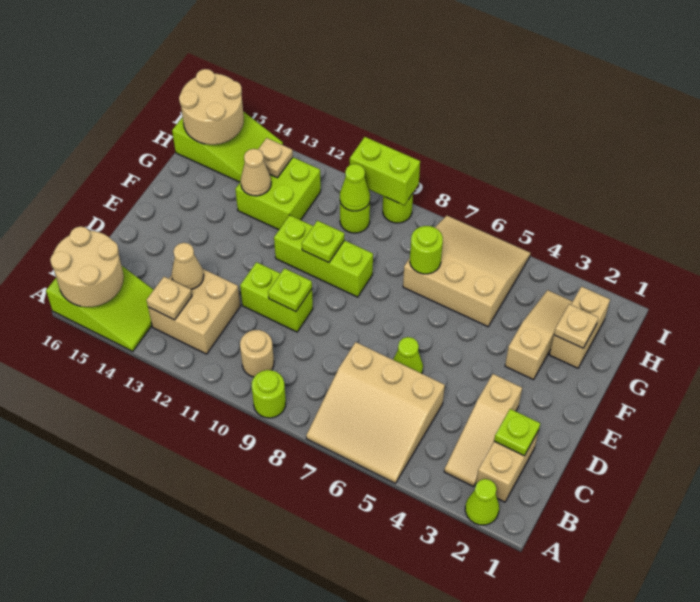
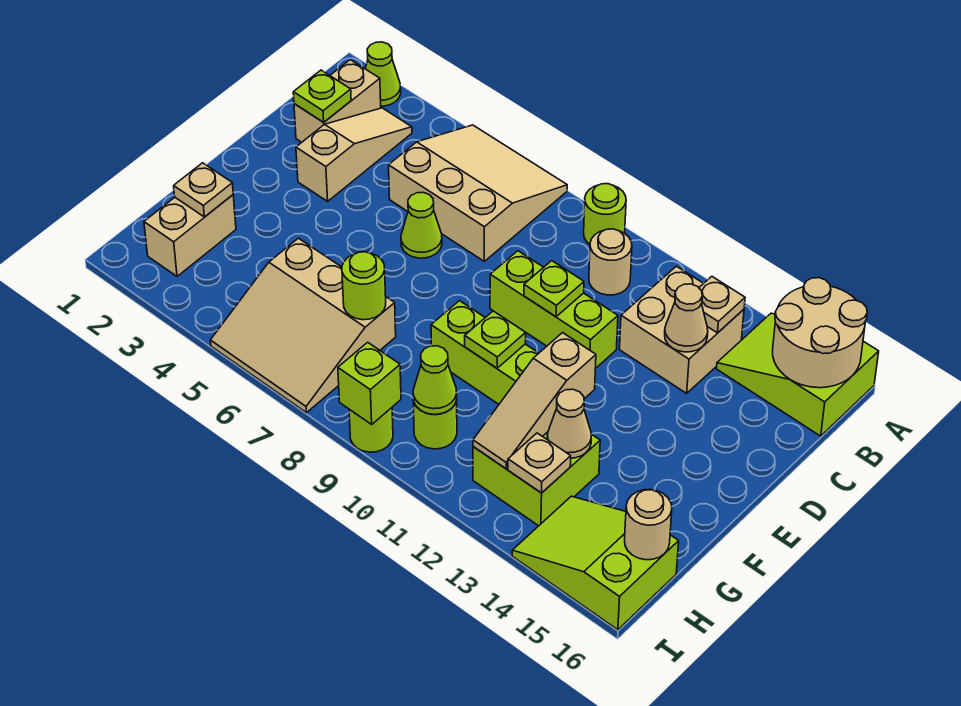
lime 1x2 brick [240,262,313,332] -> lime 1x3 brick [490,251,618,369]
tan 1x3 slope [505,290,573,380] -> tan 1x3 slope moved to [473,333,596,469]
tan 2x2 round brick [179,69,244,145] -> tan 1x1 round brick [625,489,672,560]
lime 1x2 brick [350,137,420,205] -> lime 1x1 brick [338,342,401,424]

